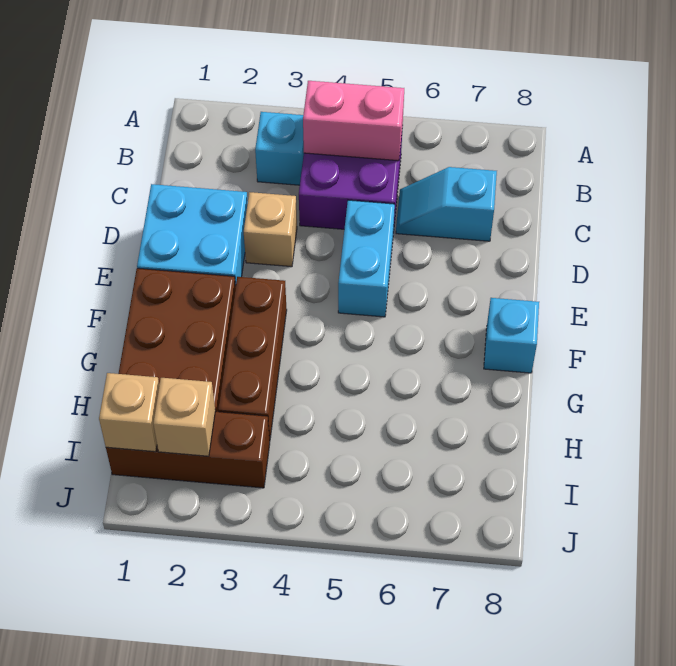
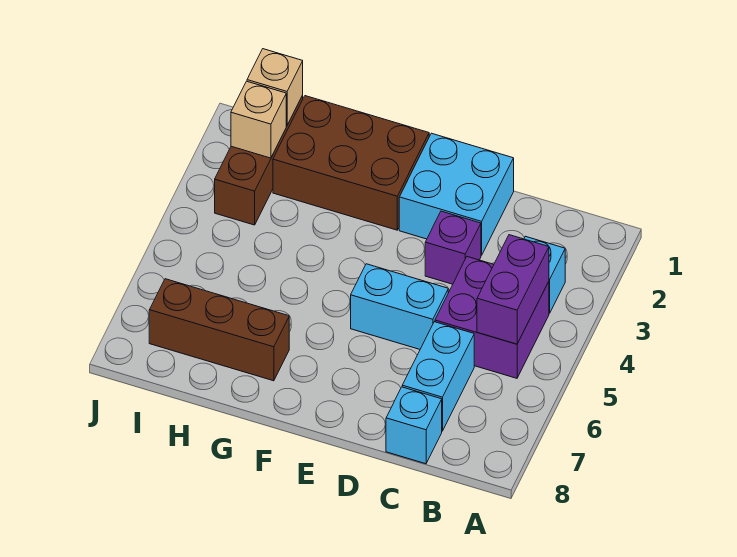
pink 1x2 brick [303,81,404,161] -> purple 1x2 brick [477,235,549,344]
cyan 1x2 slope [396,167,497,241] -> cyan 1x2 brick [402,322,474,431]
tan 1x1 brick [244,192,297,267] -> purple 1x1 brick [425,211,481,284]
brown 1x3 brick [218,277,287,440] -> brown 1x3 brick moved to [149,279,289,381]
cyan 1x1 brick [484,298,539,373] -> cyan 1x1 brick moved to [386,387,442,464]

